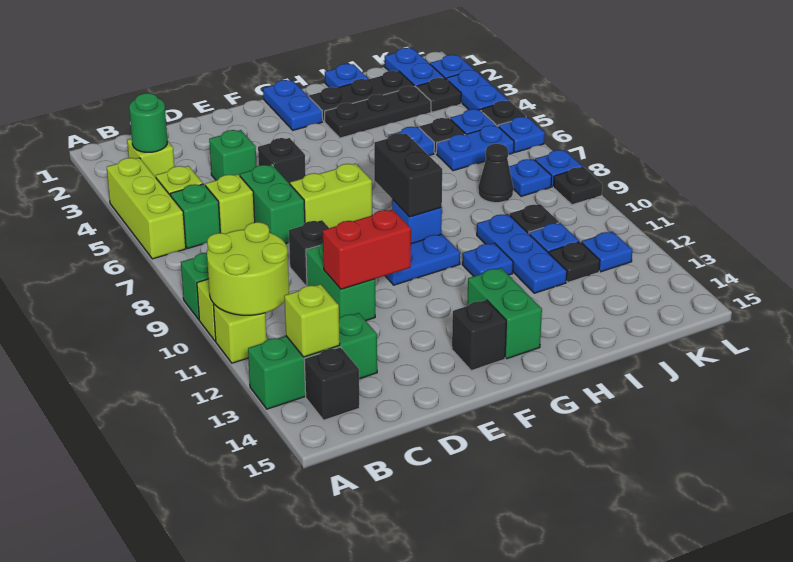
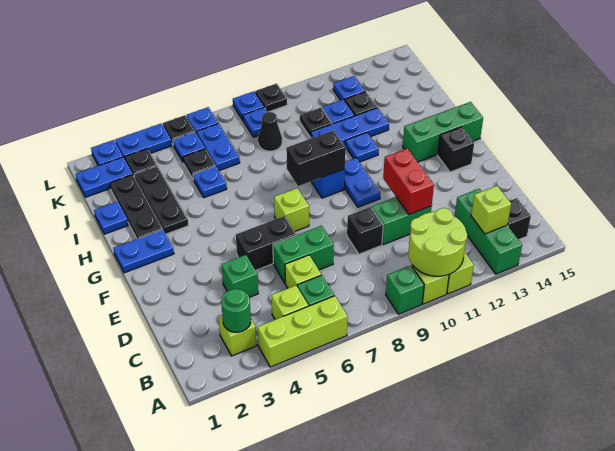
black 1x1 brick [258,138,306,184] -> black 1x2 brick [236,216,296,270]
lime 1x2 brick [290,164,372,228] -> lime 1x1 brick [274,188,309,231]
green 1x2 brick [467,268,542,359] -> green 1x3 brick [403,102,483,162]

